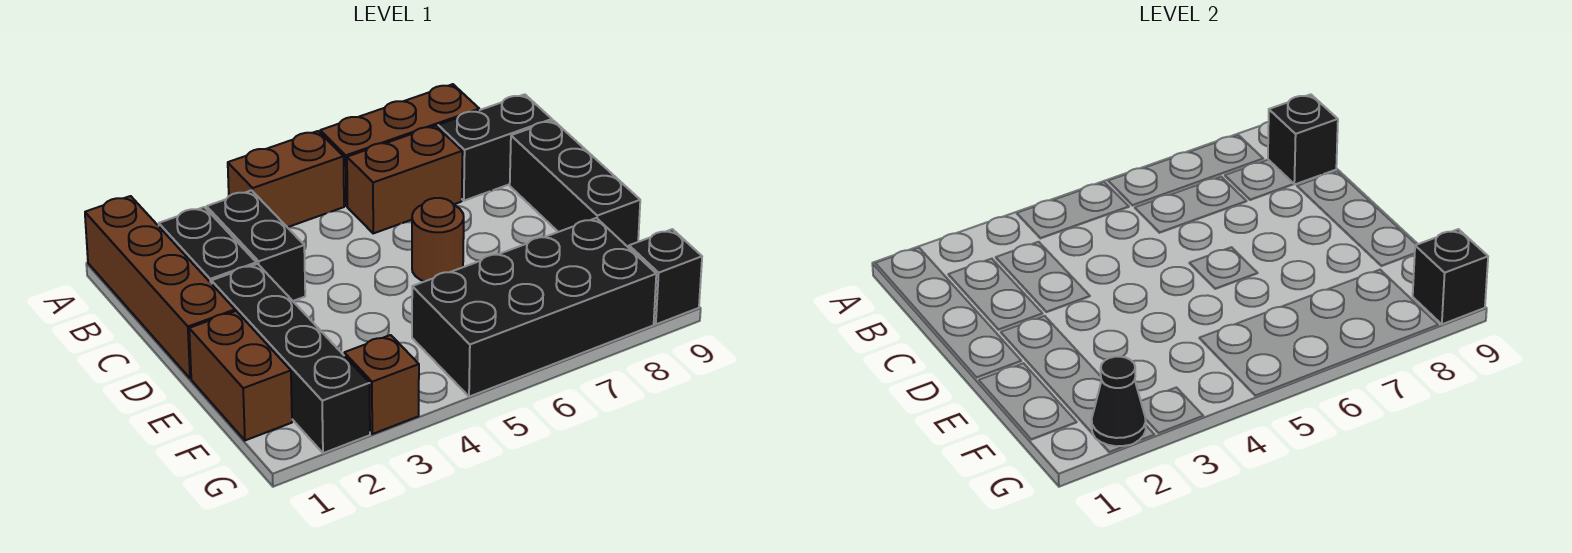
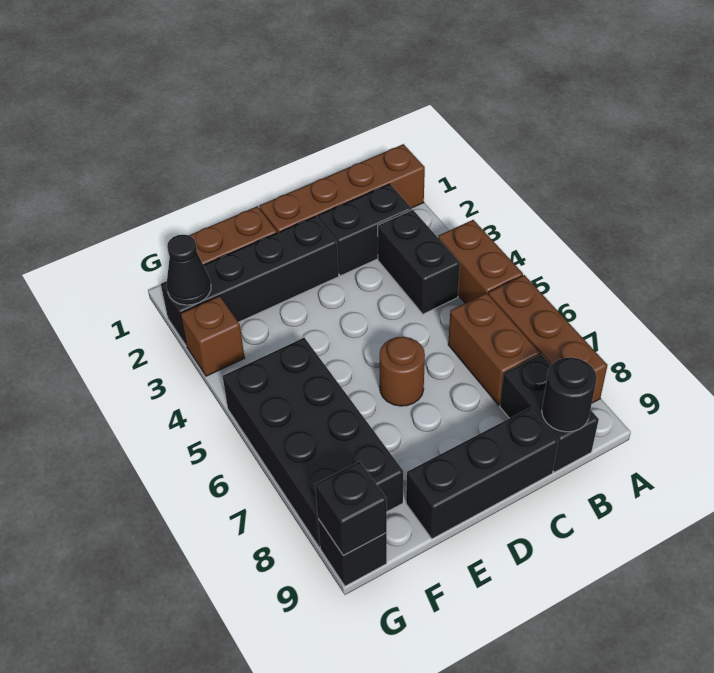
black 1x2 brick [207,190,305,301] -> black 1x2 brick turned to [378,210,460,314]
black 1x1 brick [1268,94,1338,185] -> black 1x1 round brick [542,357,597,432]

